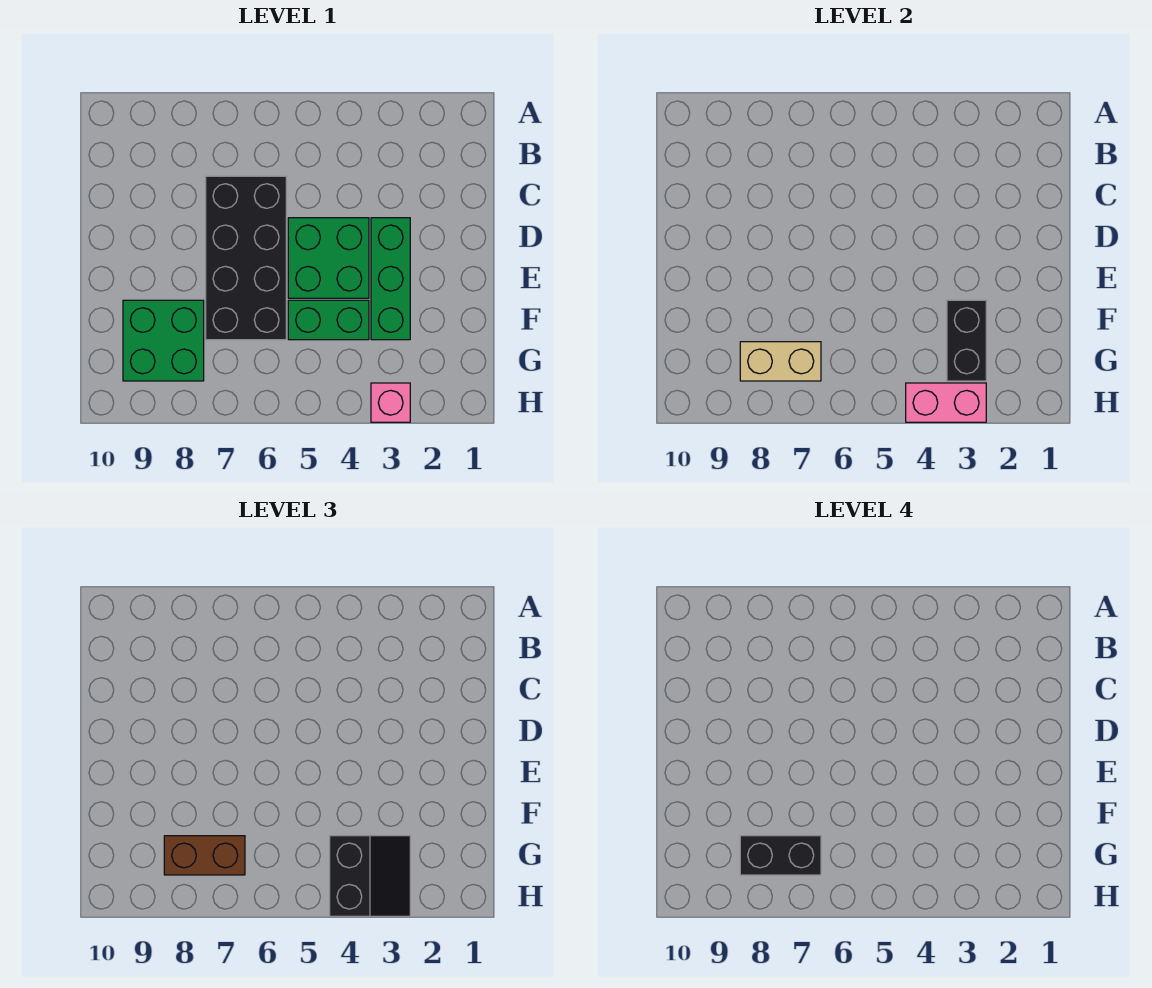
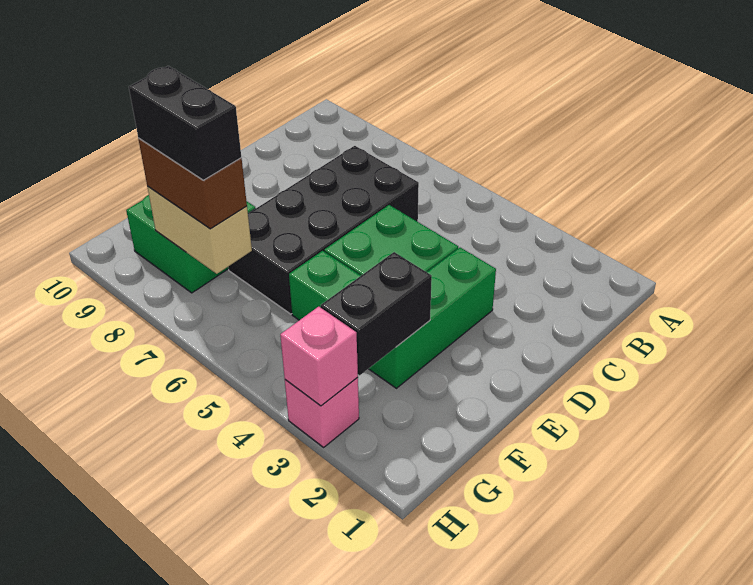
black 2x2 slope [330,836,410,916] -> none
pink 1x2 brick [906,383,986,422] -> pink 1x1 brick [280,307,358,406]

